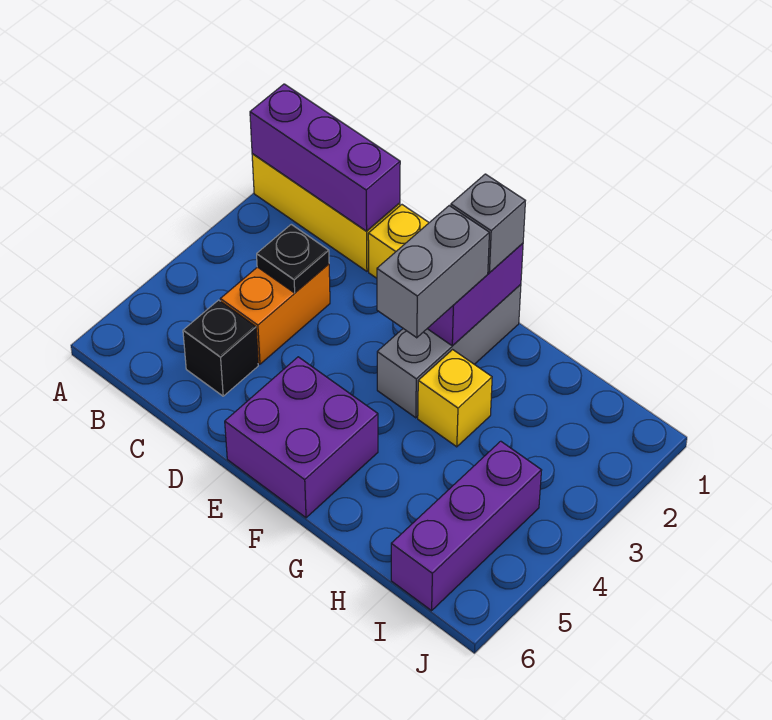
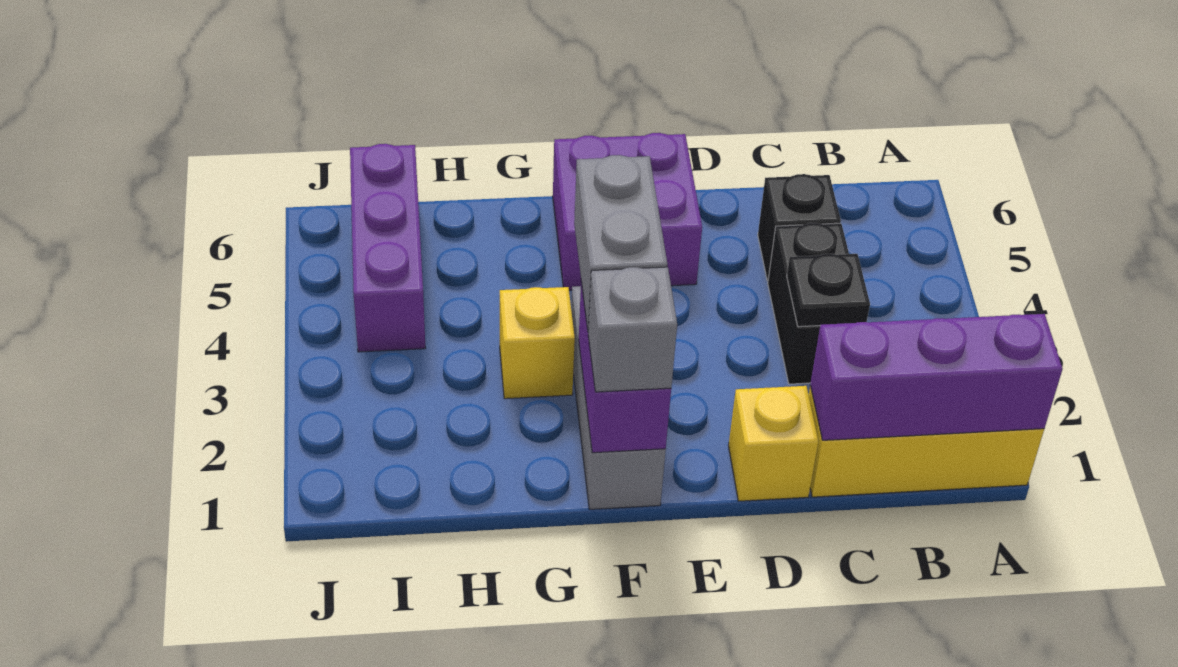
orange 1x2 brick [220,264,330,364] -> black 1x2 brick [768,223,849,384]

